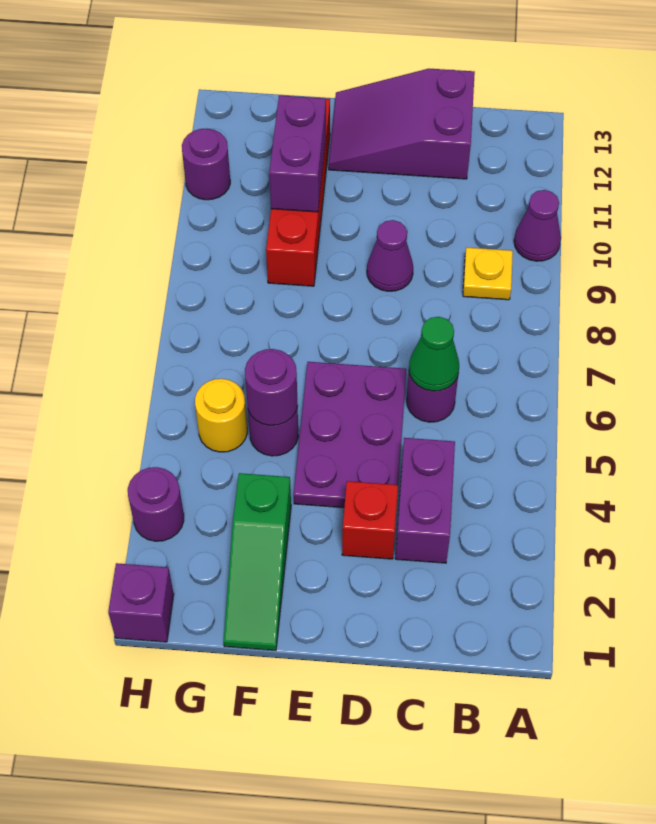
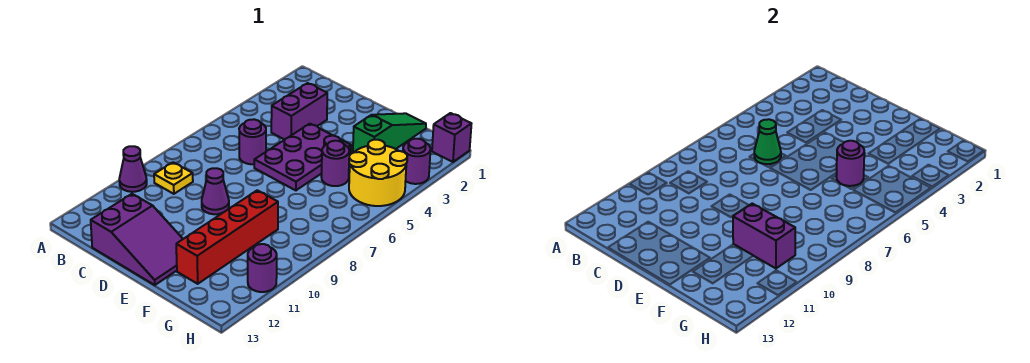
red 1x1 brick [342,481,398,559] -> none
purple 1x2 brick [269,95,326,212] -> purple 1x2 brick turned to [733,204,795,268]
yellow 1x1 round brick [195,379,247,452] -> yellow 2x2 round brick [349,140,407,206]

